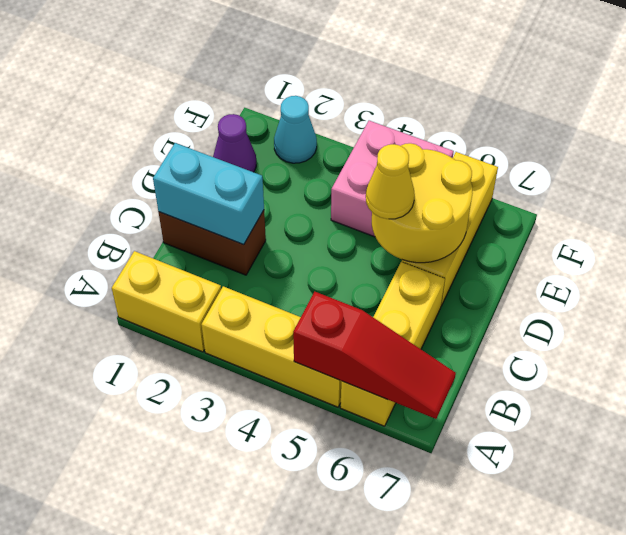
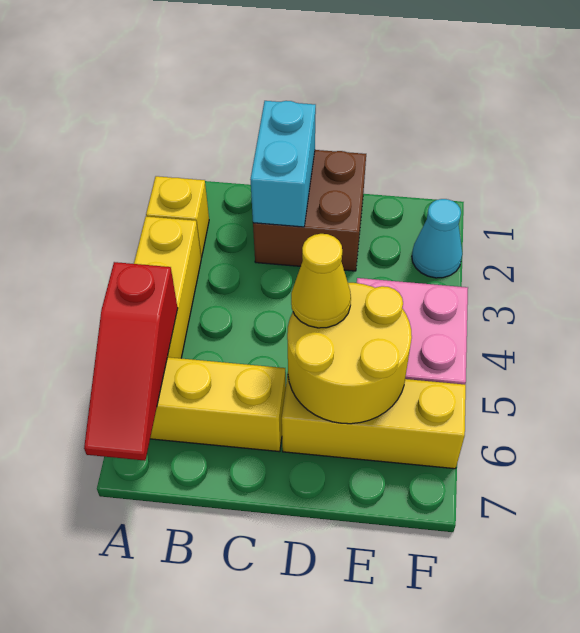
yellow 1x2 brick [112,251,221,352] -> yellow 1x1 brick [146,176,209,258]
brown 1x2 brick [159,210,266,275] -> brown 2x2 brick [253,150,366,271]
purple 1x1 cone [213,114,256,172] -> none

